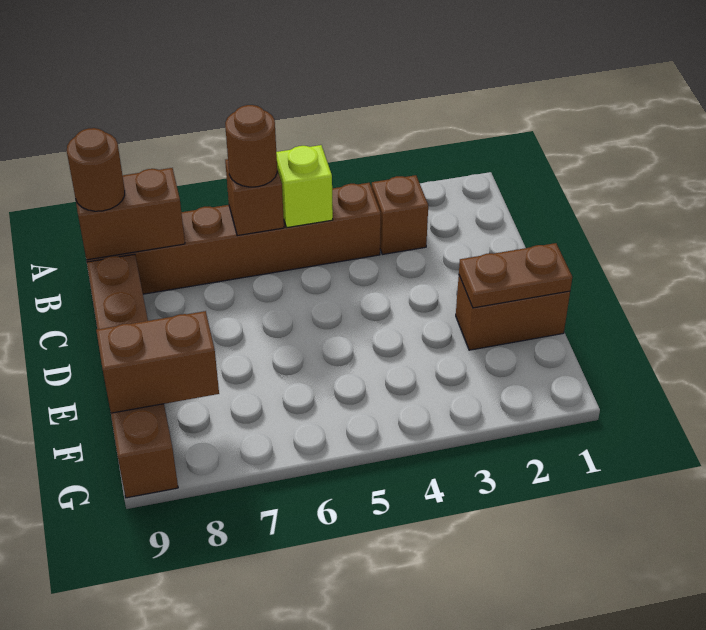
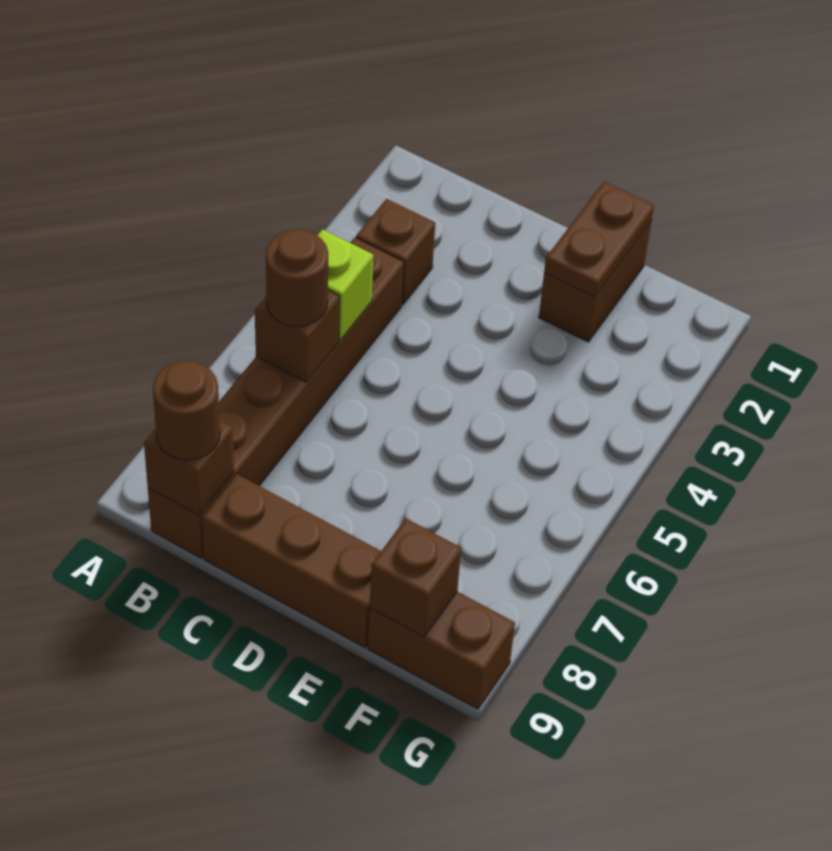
brown 1x2 brick [76,168,185,260] -> brown 1x1 brick [144,421,234,515]
brown 1x2 brick [96,311,219,413] -> brown 1x1 brick [370,519,461,637]

